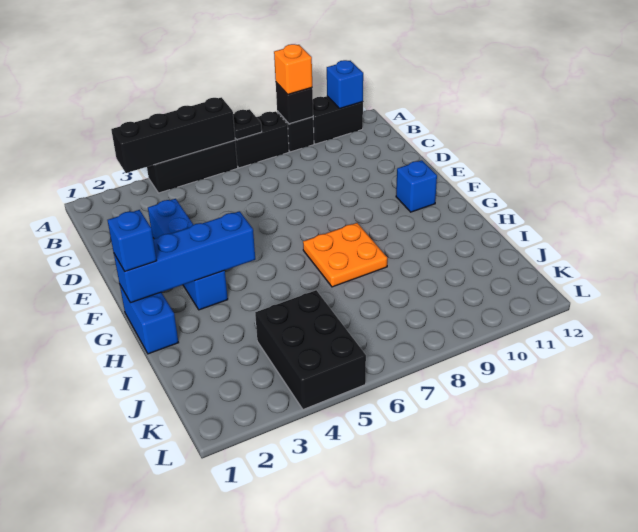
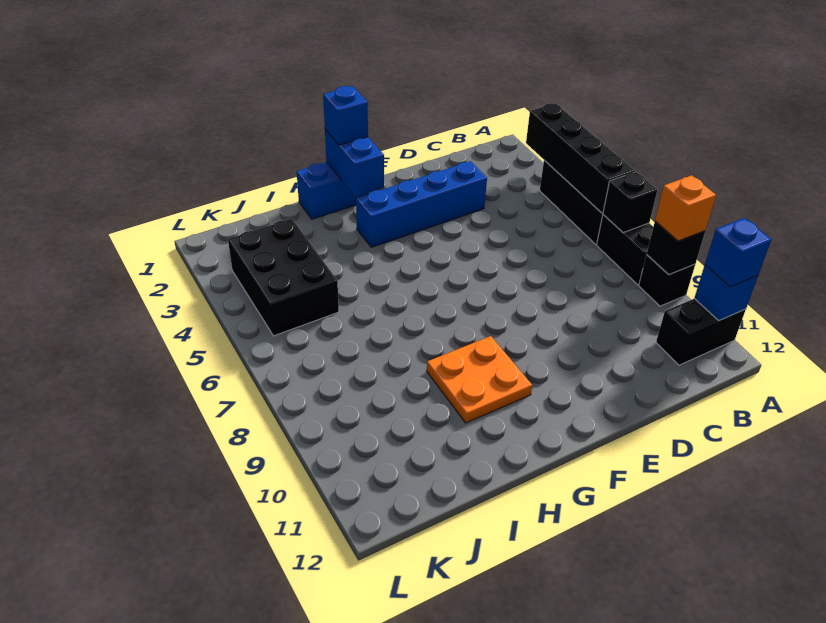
black 1x1 plate [233,109,262,140] -> black 1x1 brick [603,172,657,233]
black 1x2 brick [313,96,363,144] -> black 1x2 brick turned to [656,299,746,365]
blue 1x1 brick [396,160,437,212] -> blue 1x1 brick moved to [705,218,771,287]
blue 1x4 brick [114,211,255,303] -> blue 1x2 brick [325,130,384,197]
orange 2x2 plate [303,223,387,287] -> orange 2x2 plate moved to [427,336,532,423]
black 2x3 brick [255,290,366,410] -> black 2x3 brick turned to [228,219,339,336]

